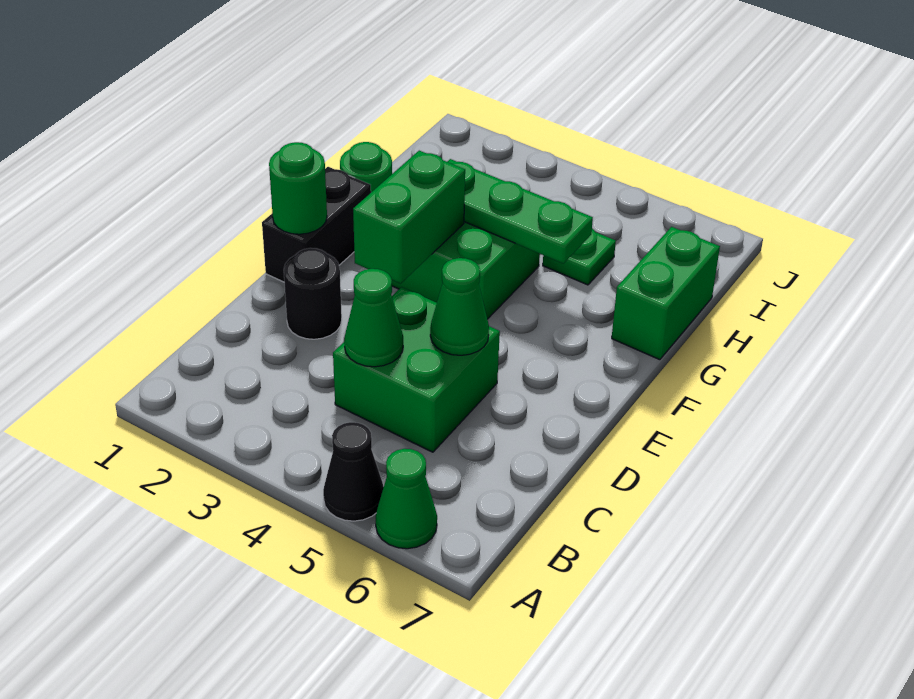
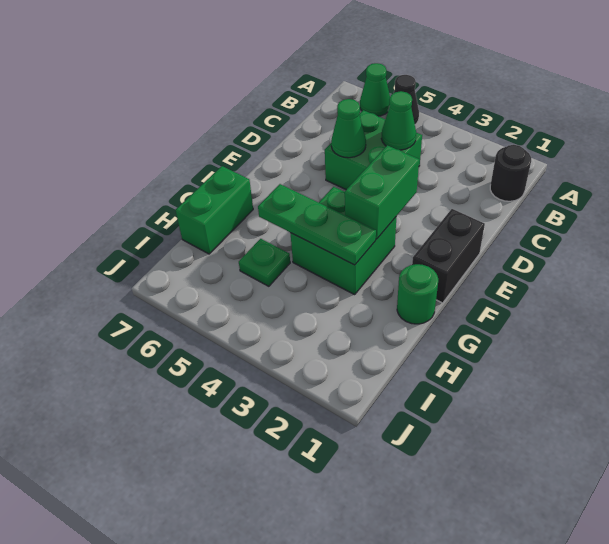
black 1x1 round brick [284,248,342,339] -> black 1x1 round brick moved to [490,145,531,201]
green 1x1 round brick [269,142,327,234] -> none

